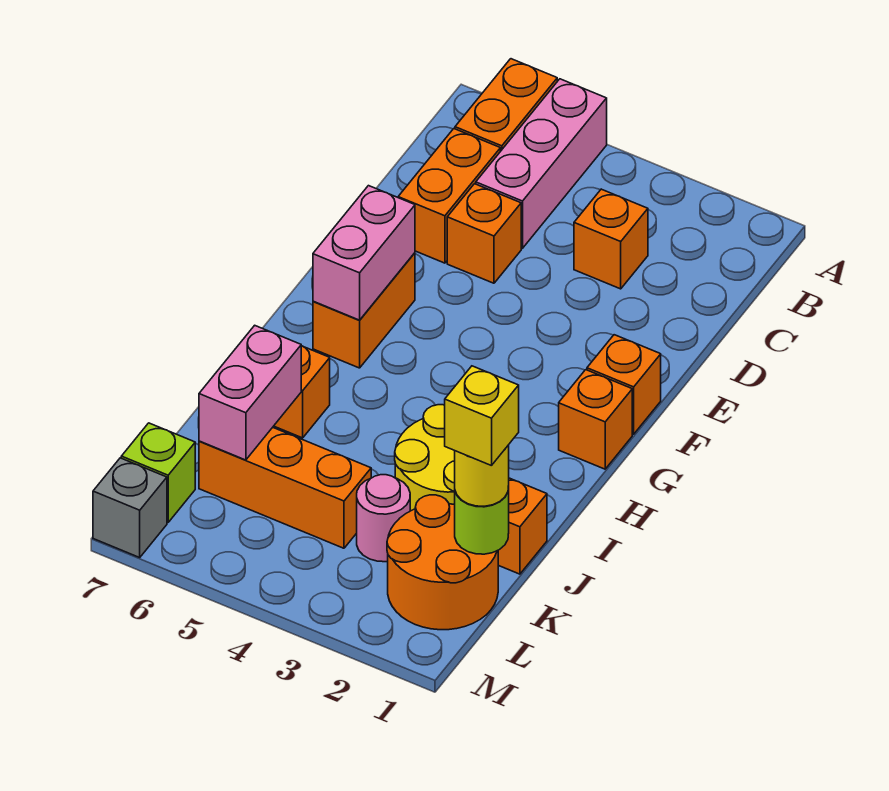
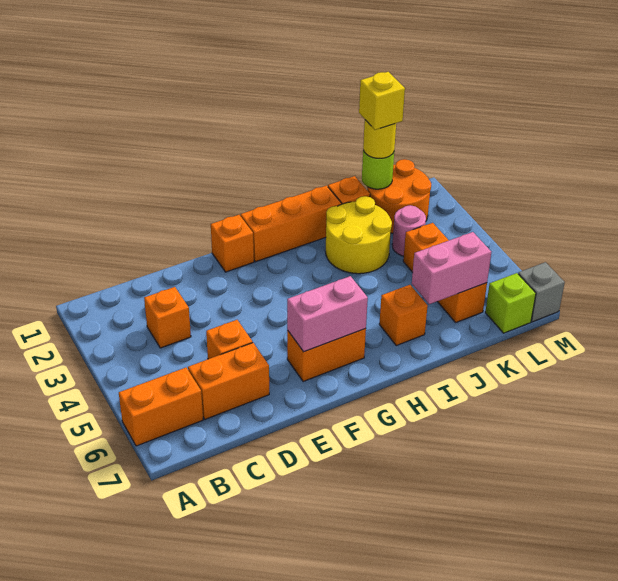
pink 1x3 brick [476,79,607,248] -> none
orange 1x1 brick [559,370,632,469] -> orange 1x3 brick [241,186,342,262]

